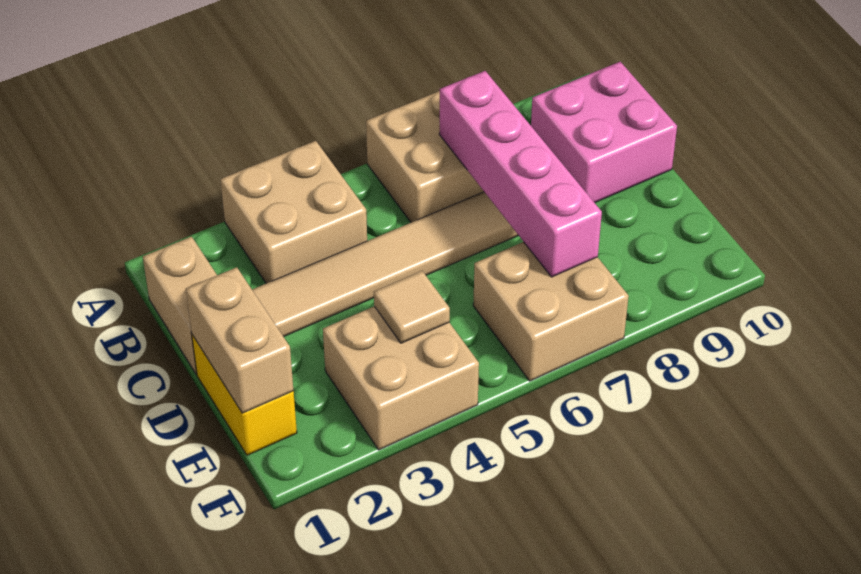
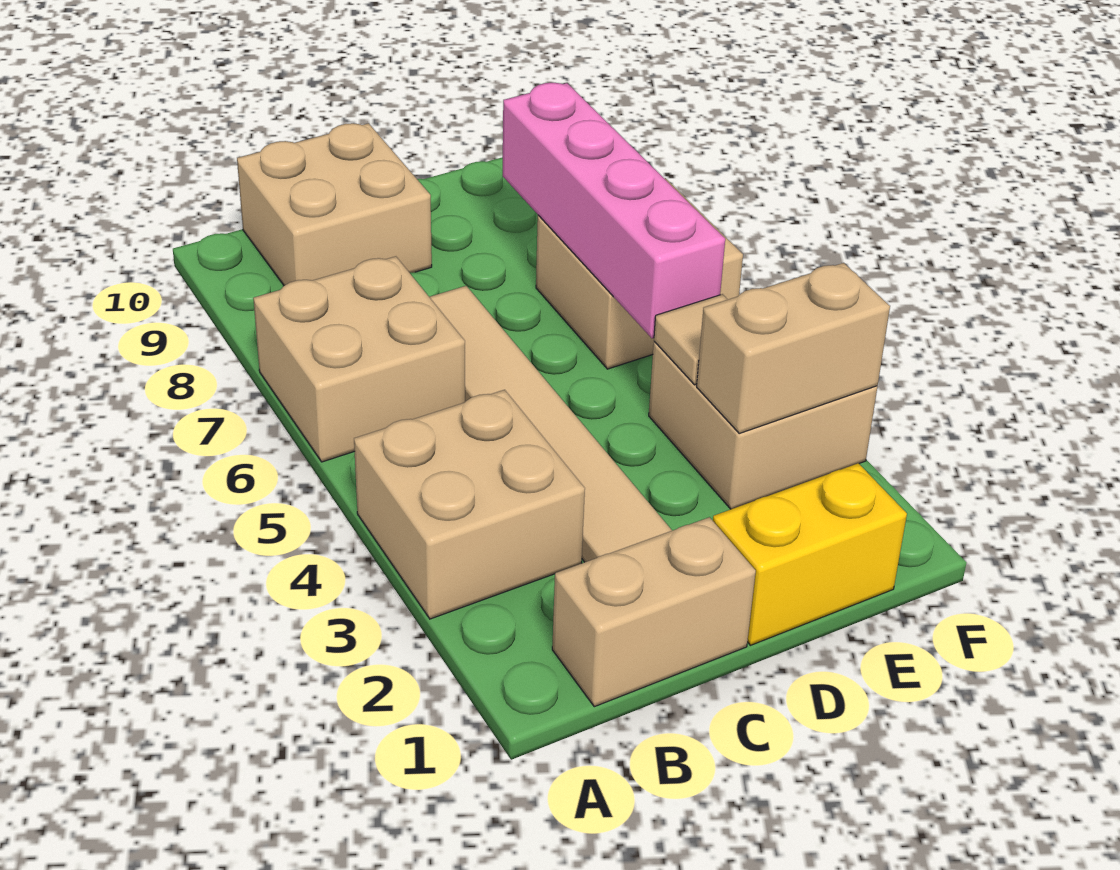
pink 1x4 brick [439,71,602,277] -> pink 1x4 brick turned to [503,83,725,338]
pink 2x2 brick [531,62,677,203] -> tan 2x2 brick [237,123,432,286]
tan 1x2 brick [186,267,293,413] -> tan 1x2 brick moved to [697,263,890,433]

